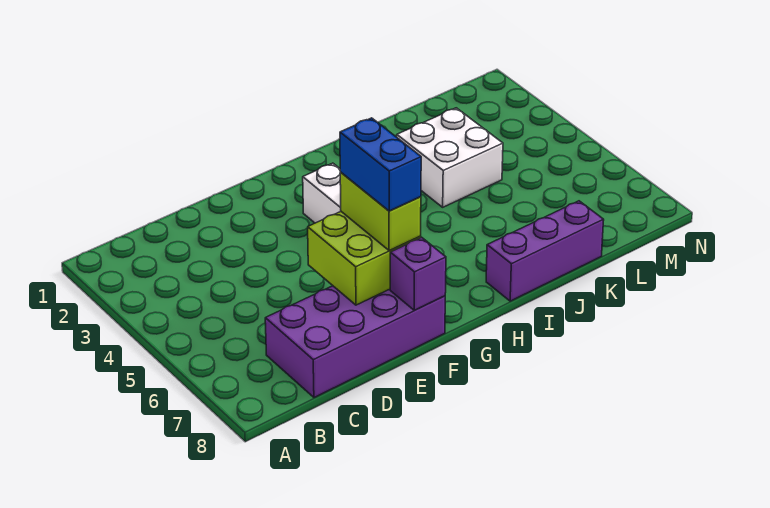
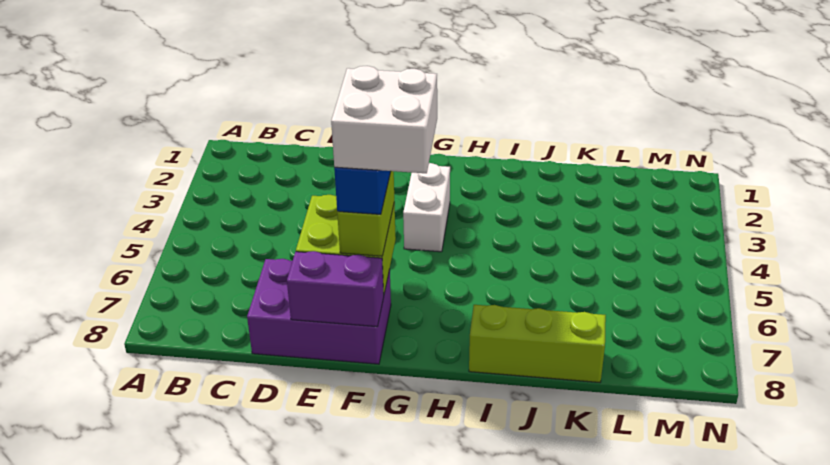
purple 2x4 brick [265,286,445,397] -> purple 2x3 brick [247,259,391,364]
purple 1x1 brick [390,237,446,310] -> purple 1x2 brick [287,251,384,327]
purple 1x3 brick [486,201,604,301] -> lime 1x3 brick [469,305,606,382]
white 2x2 brick [397,108,503,207] -> white 2x2 brick moved to [331,66,437,173]

